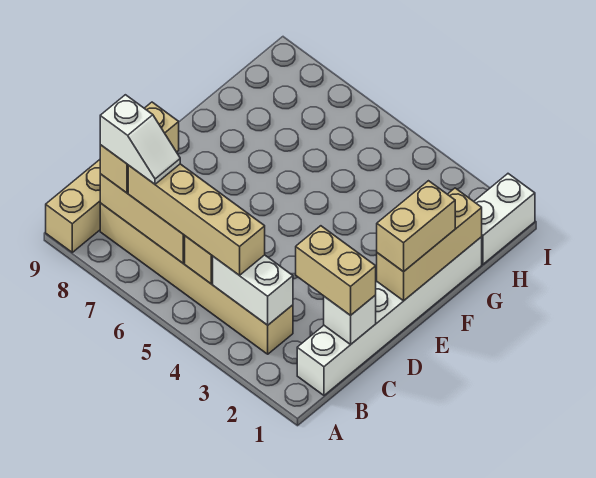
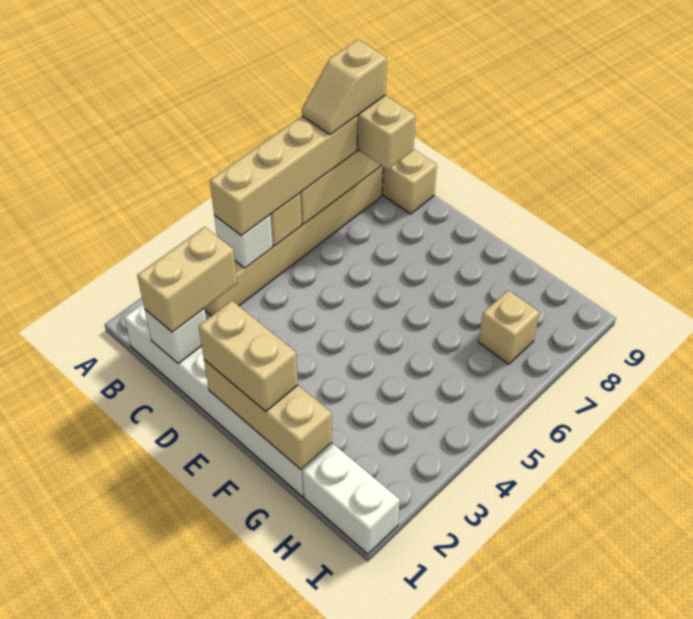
white 1x2 brick [213,255,293,325] -> white 1x1 brick [214,215,273,268]
white 1x2 slope [100,95,180,184] -> tan 1x2 slope [302,40,387,135]
none -> tan 1x1 brick [479,290,539,364]

